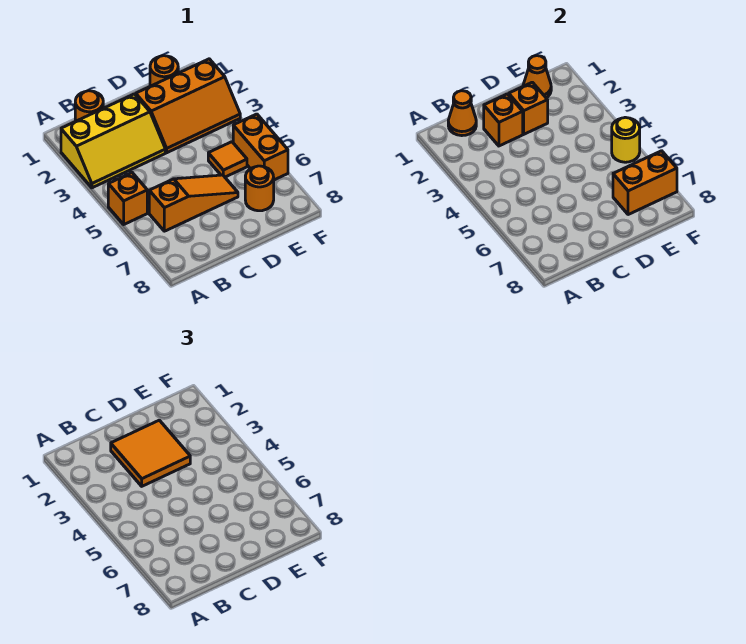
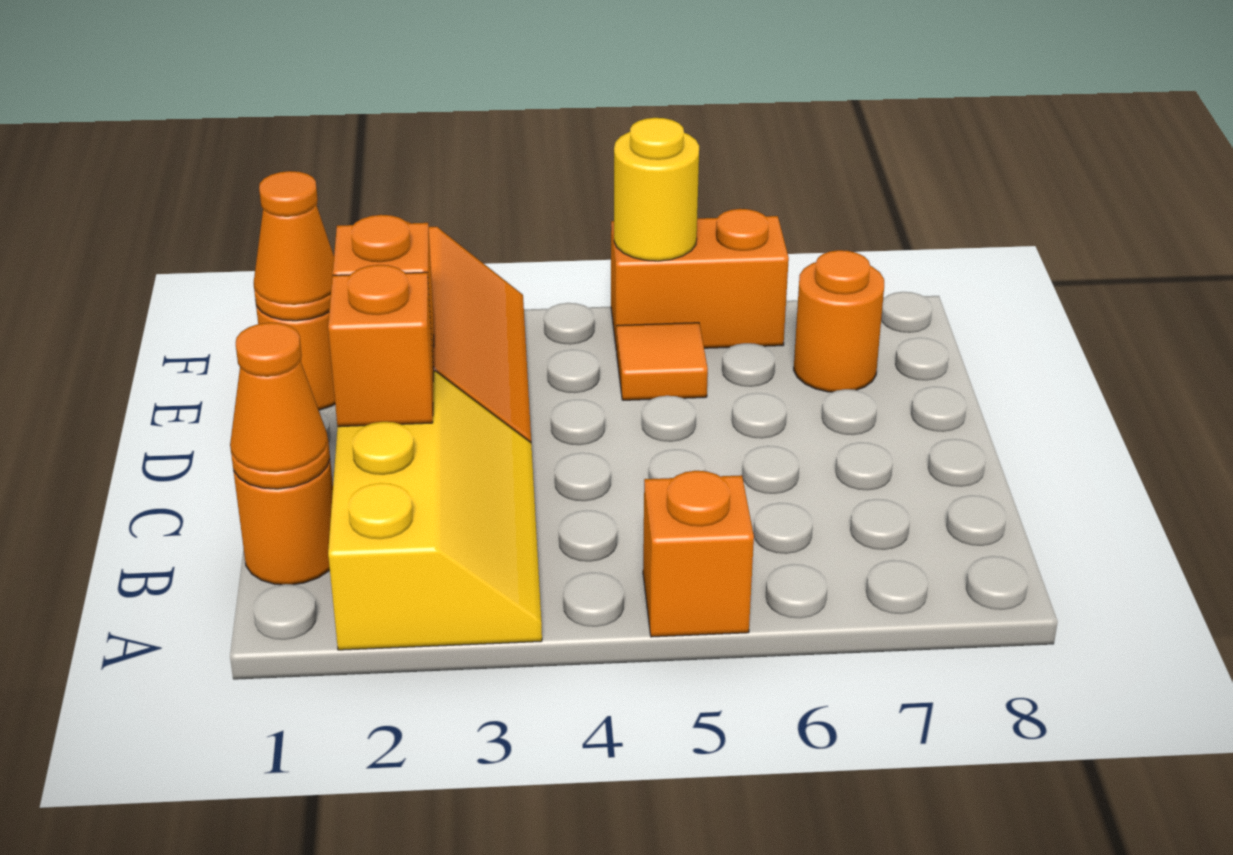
orange 1x3 slope [149,175,238,231] -> none
orange 2x2 tile [111,420,190,486] -> none
orange 1x2 brick [613,151,677,215] -> none

